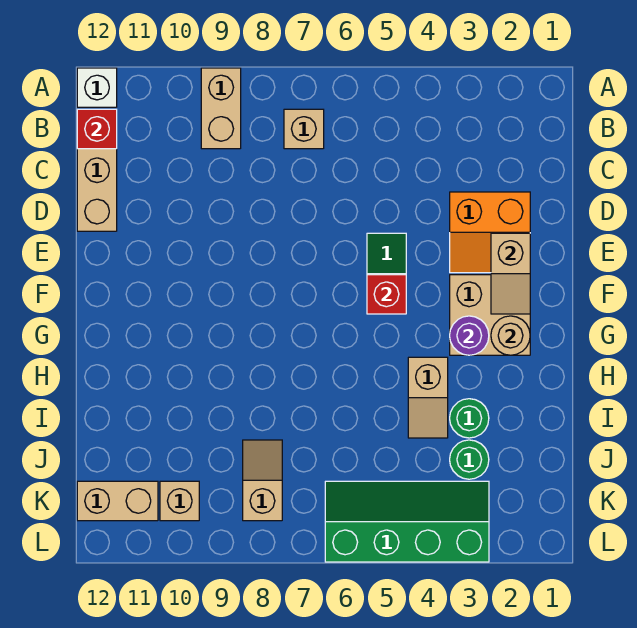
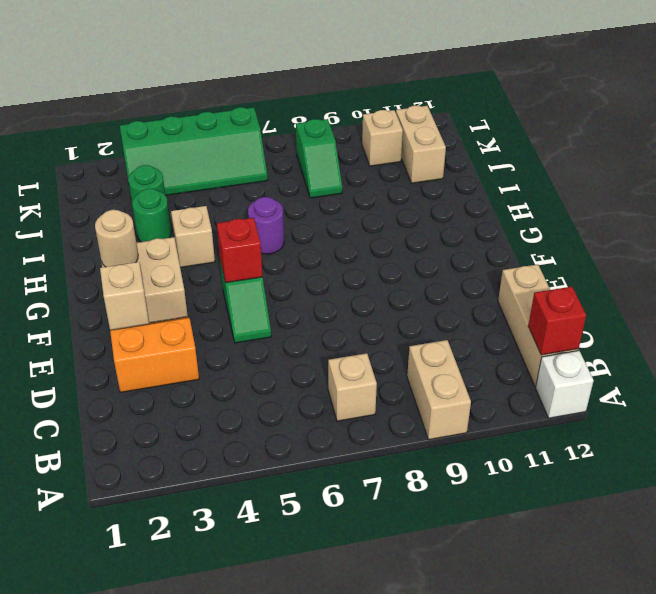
purple 1x1 round brick [450,316,489,355] -> purple 1x1 round brick moved to [248,197,284,254]
tan 1x2 slope [243,440,282,521] -> green 1x2 slope [296,119,343,198]
tan 1x2 brick [77,481,158,521] -> tan 1x2 brick turned to [396,106,446,183]

